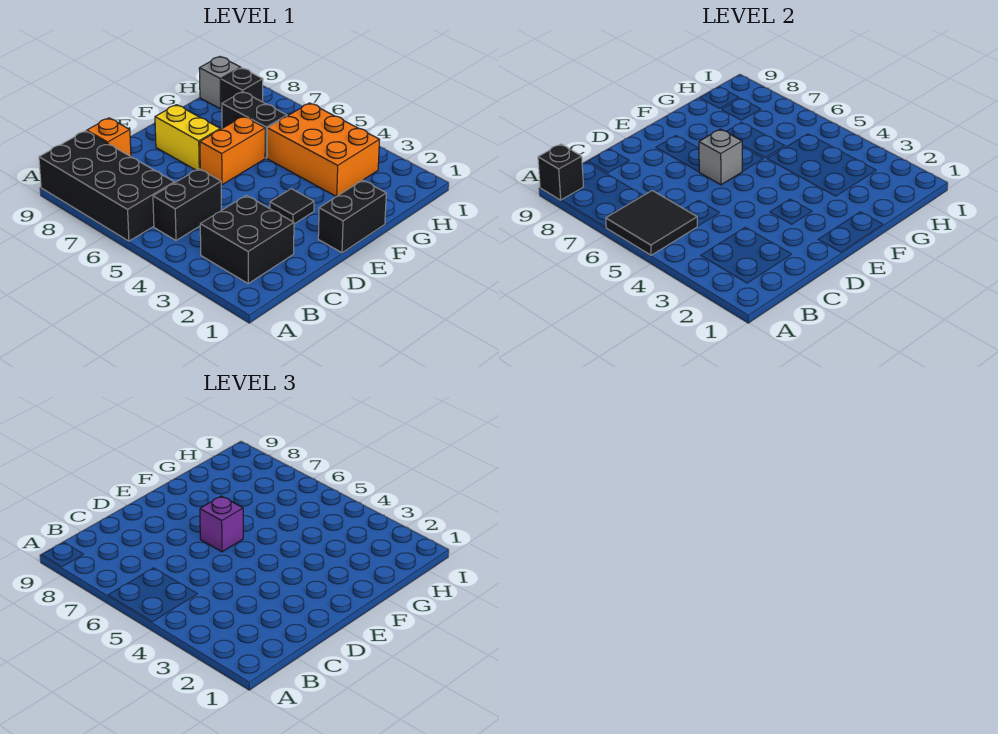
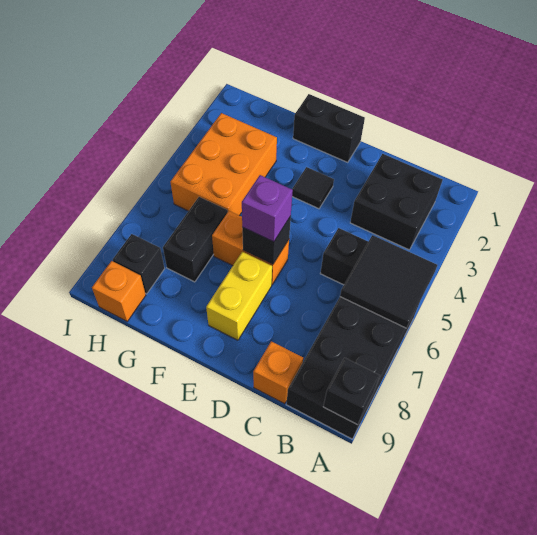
grey 1x1 brick [699,129,742,185] -> black 1x1 brick [242,216,291,264]
grey 1x1 brick [199,57,241,109] -> orange 1x1 brick [92,261,146,321]

